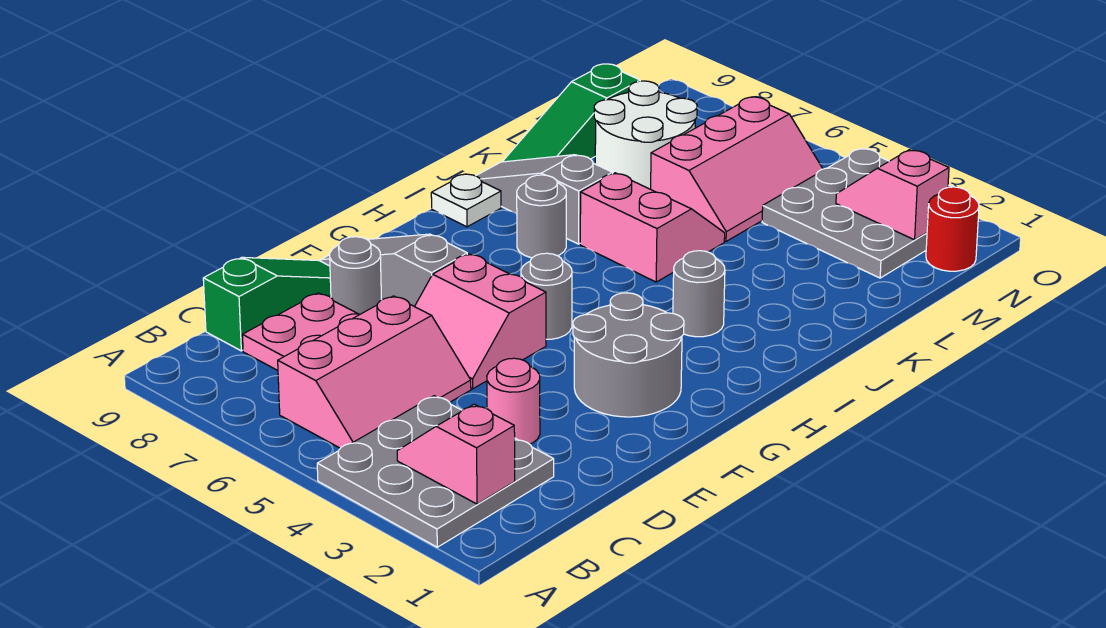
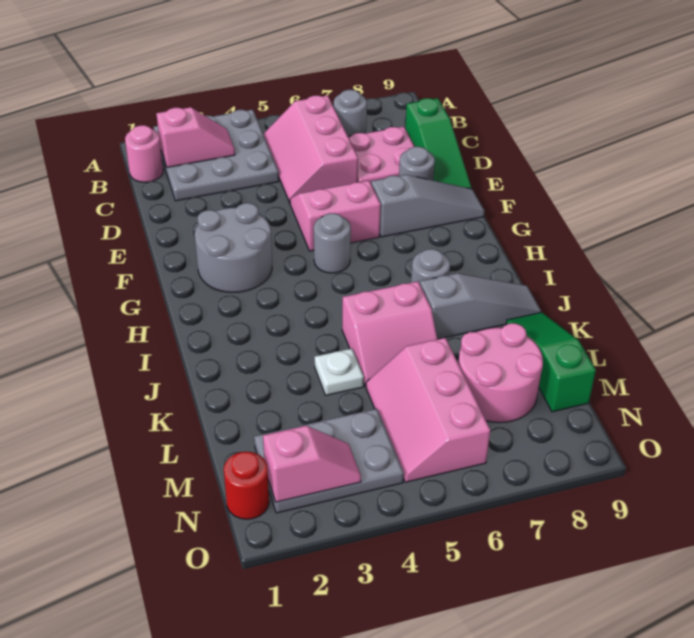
pink 1x1 round brick [487,358,540,444] -> pink 1x1 round brick moved to [125,125,163,182]
grey 1x1 round brick [673,251,725,337] -> grey 1x1 round brick moved to [334,90,367,136]
white 1x1 plate [431,174,501,227] -> white 1x1 plate moved to [315,349,364,395]
white 2x2 round brick [594,81,697,189] -> pink 2x2 round brick [458,323,543,423]
grey 3x3 plate [762,149,979,278] -> grey 2x3 plate [254,409,404,513]

